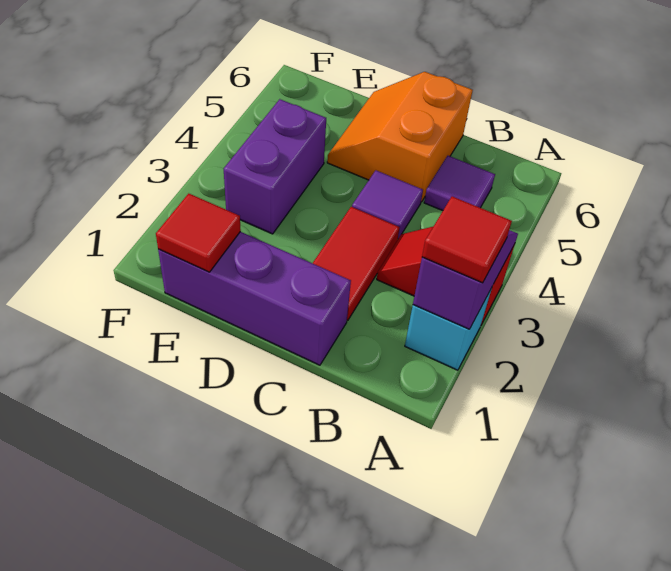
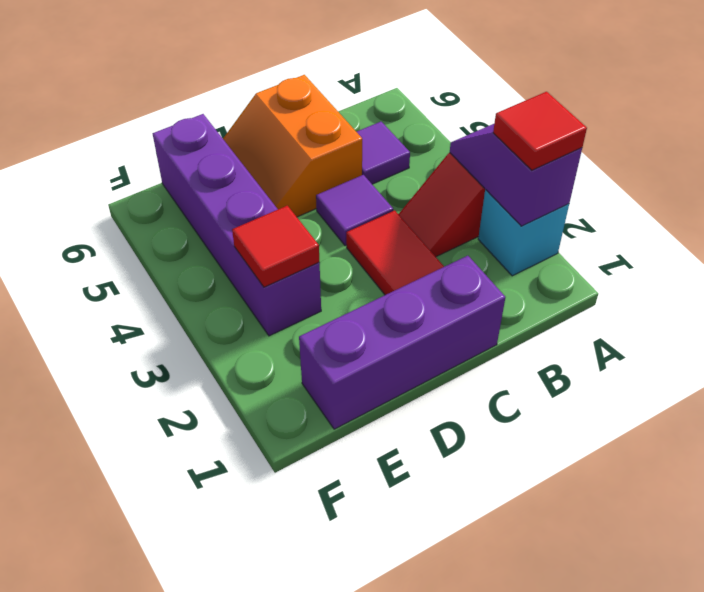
red 1x1 tile [156,194,241,272] -> red 1x1 tile moved to [232,206,319,287]
purple 1x2 brick [224,99,326,234] -> purple 1x4 brick [152,114,321,336]

